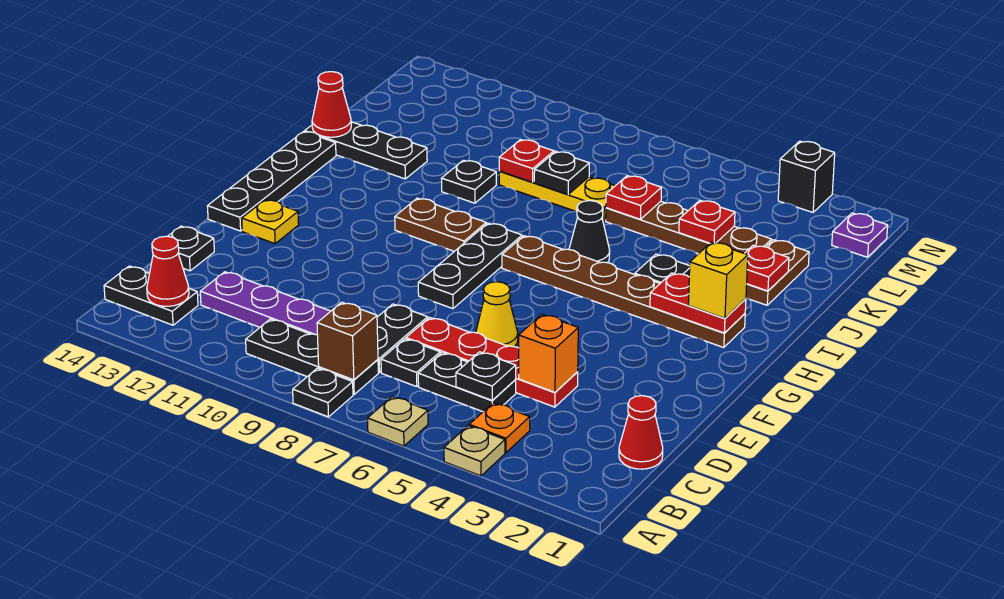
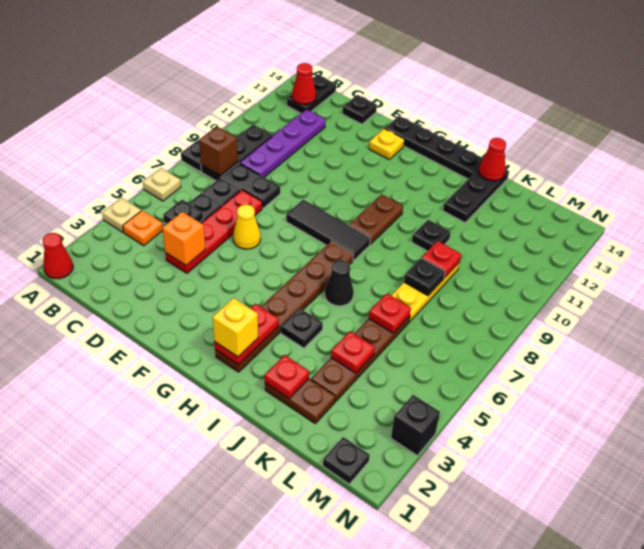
red 1x1 cone [619,396,663,469] -> red 1x1 cone moved to [43,233,73,279]
black 1x3 plate [418,223,522,309] -> black 1x3 tile [286,200,370,261]
purple 1x1 plate [832,213,888,257] -> black 1x1 plate [323,437,370,484]

